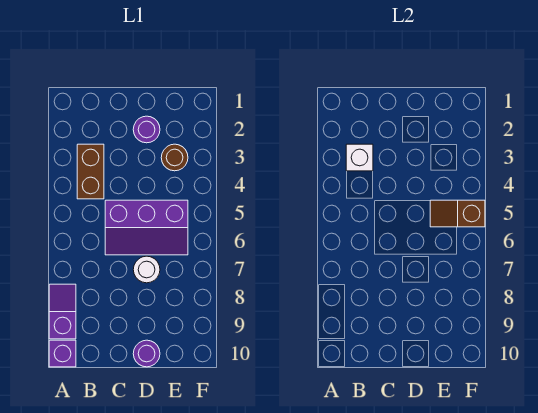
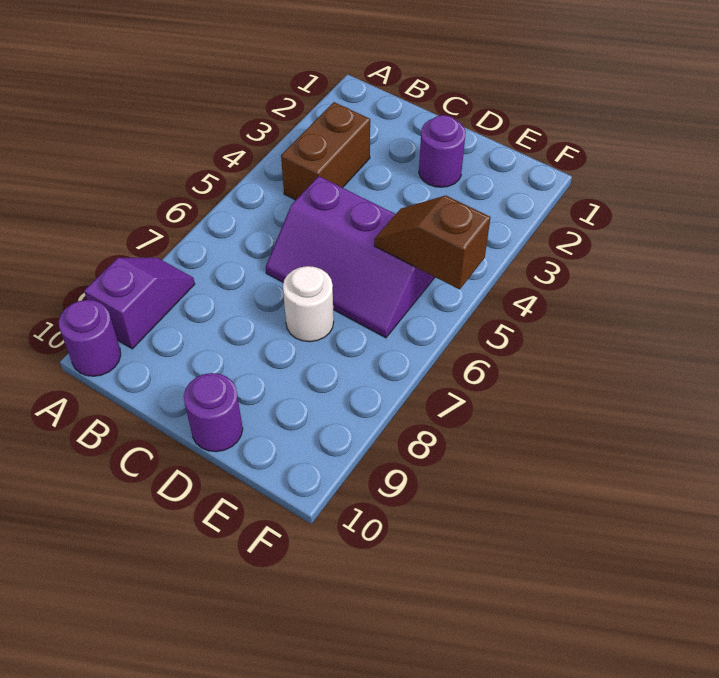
purple 1x1 brick [49,340,76,367] -> purple 1x1 round brick [59,300,121,376]
white 1x1 brick [346,144,373,171] -> none
brown 1x1 round brick [161,144,188,171] -> none

